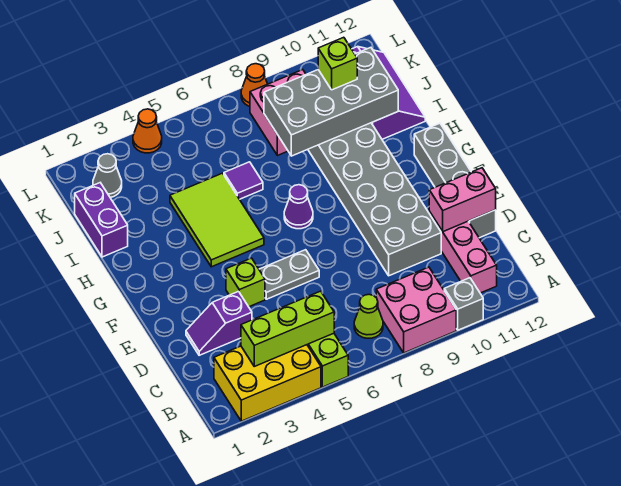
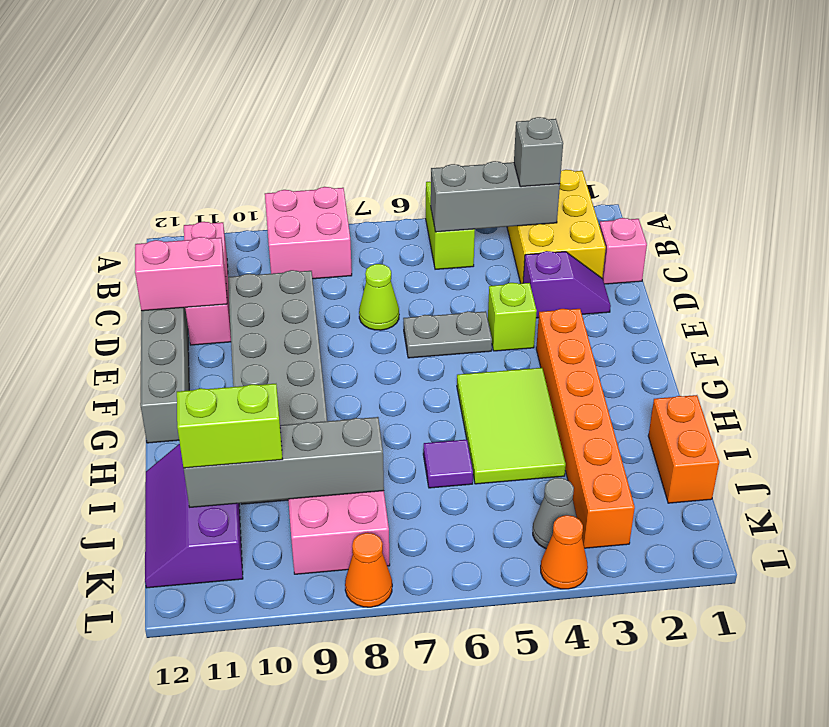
yellow 2x3 brick [214,345,321,421] -> yellow 2x3 brick turned to [507,170,606,283]
grey 1x1 brick [444,278,483,330] -> grey 1x1 brick moved to [514,117,563,187]
lime 1x3 brick [241,291,334,366] -> grey 1x3 brick [431,161,560,232]
lime 1x1 cone [354,294,383,338] -> lime 1x1 cone moved to [359,264,399,330]
none -> pink 1x1 brick [600,218,647,284]
none -> orange 1x6 brick [536,309,635,548]
purple 1x1 cone [284,185,313,229] -> none
purple 1x2 brick [75,183,128,257] -> orange 1x2 brick [648,395,719,503]
grey 2x4 brick [264,48,398,156] -> grey 1x4 brick [184,417,384,507]
lime 1x1 brick [318,37,357,90] -> lime 1x2 brick [177,384,282,468]
grey 1x1 cone [93,154,122,197] -> grey 1x1 cone moved to [533,478,577,549]

